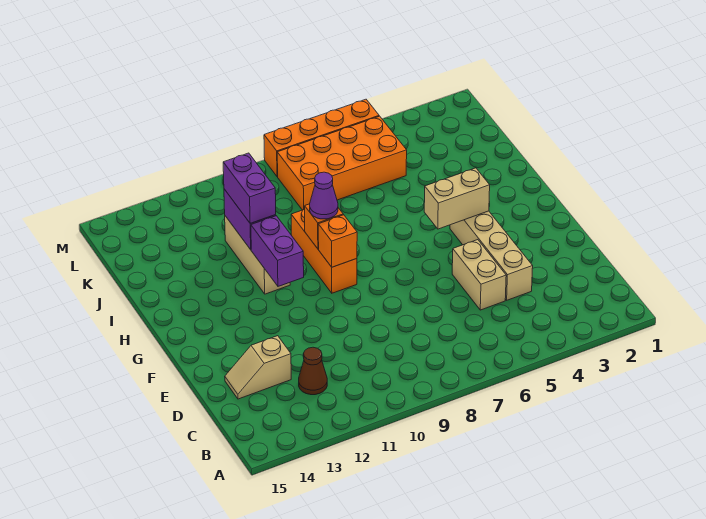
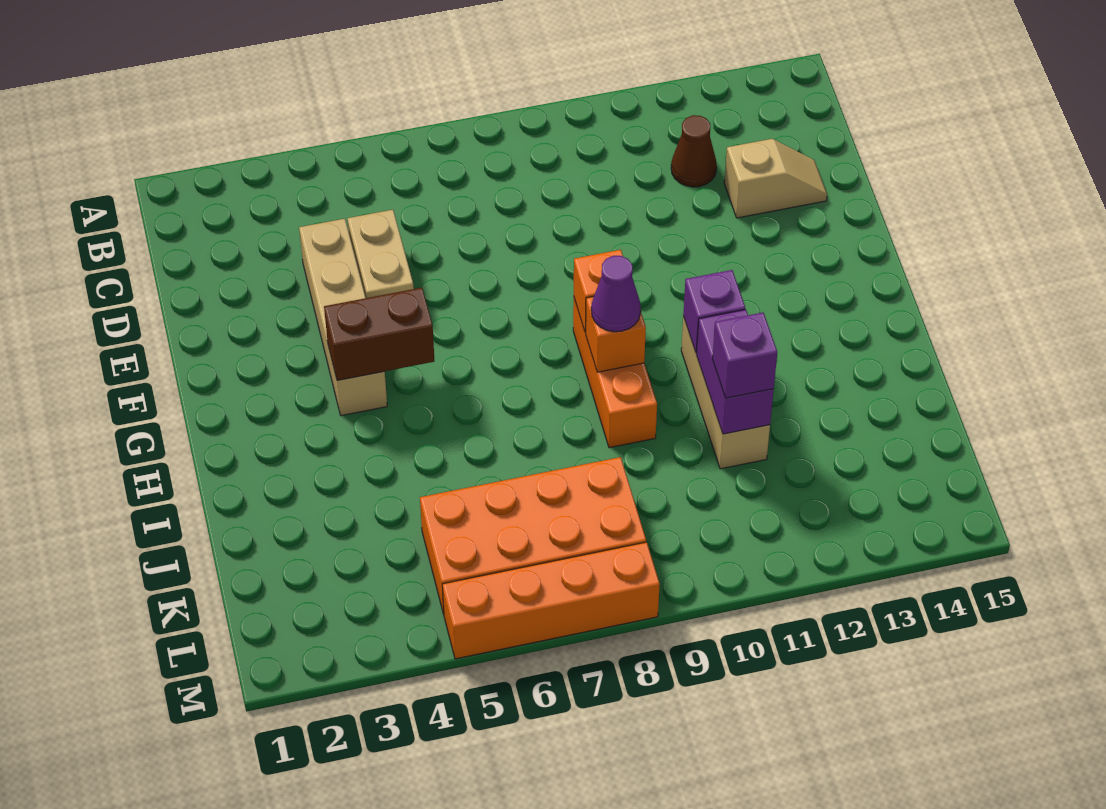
tan 1x2 brick [424,168,490,229] -> brown 1x2 brick [324,288,434,380]
purple 1x2 brick [251,216,304,286] -> purple 1x1 brick [683,270,745,353]
purple 1x2 brick [223,153,276,223] -> purple 1x1 brick [712,313,777,398]

